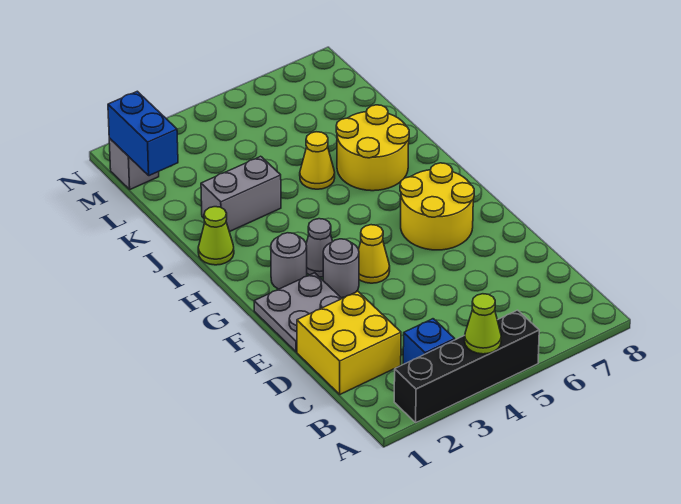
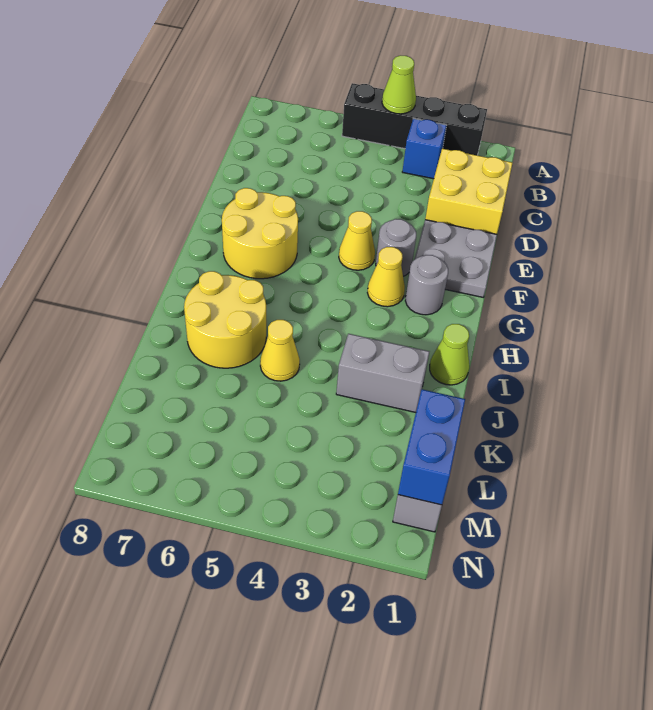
grey 1x1 cone [306,219,333,277] -> yellow 1x1 cone [367,247,405,307]

